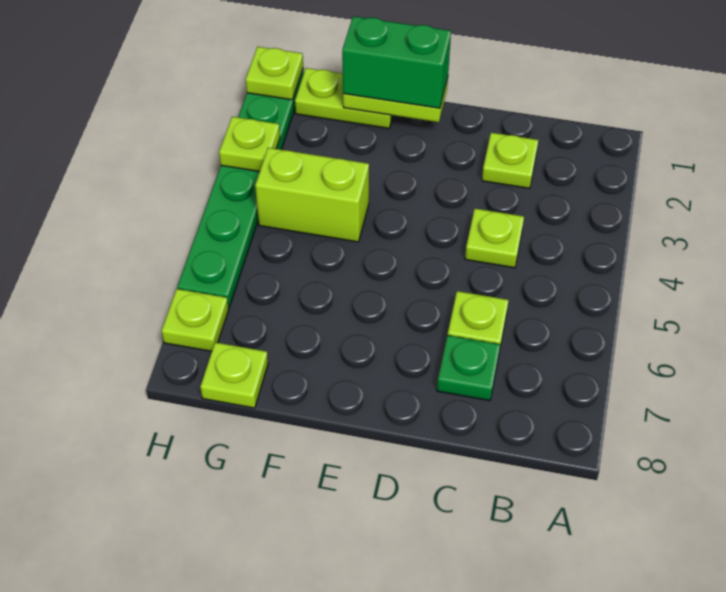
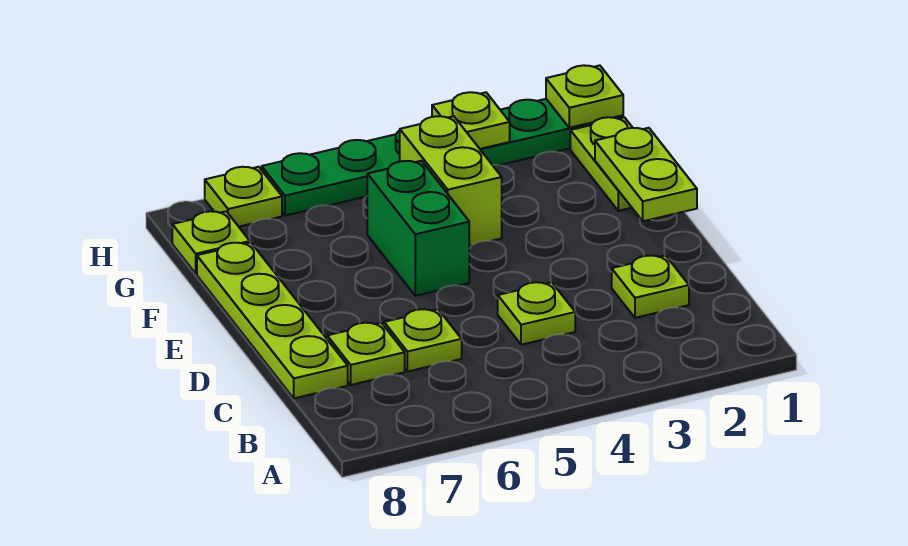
green 1x1 plate [437,335,500,401] -> lime 1x1 plate [327,323,405,385]
none -> lime 1x4 plate [197,243,348,398]
green 1x2 brick [342,16,451,108] -> green 1x2 brick moved to [367,161,469,296]

